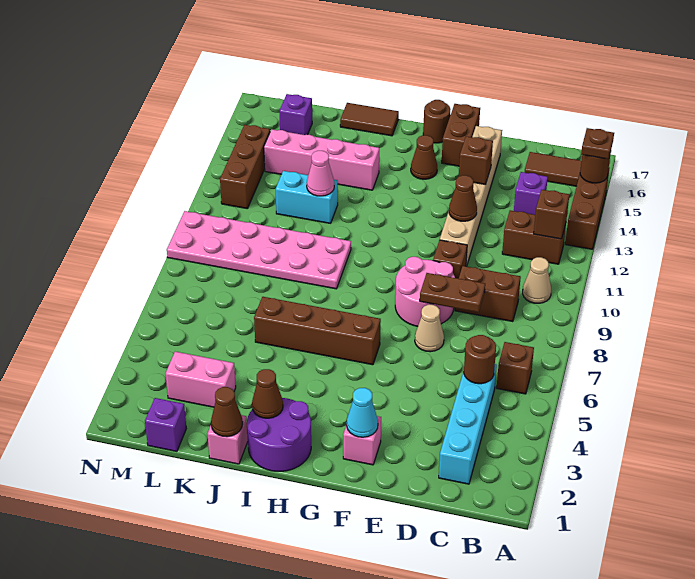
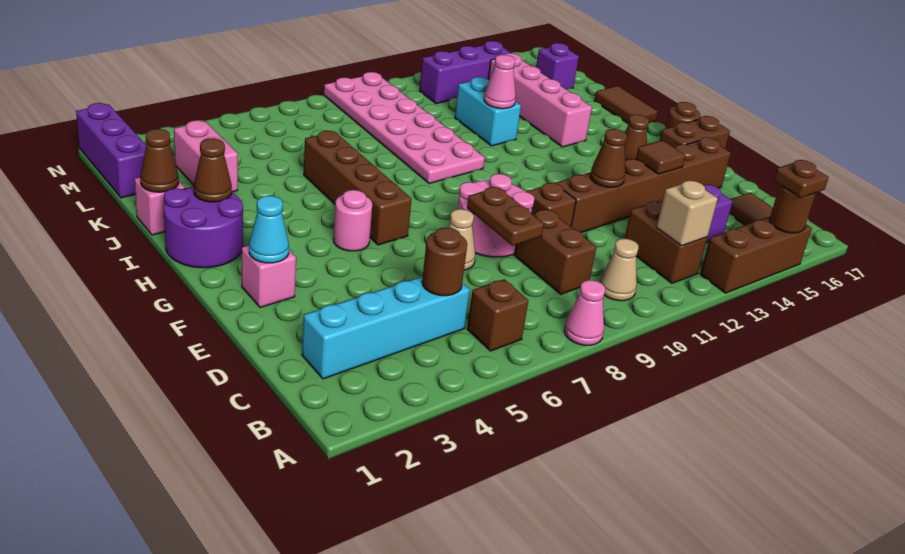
none -> pink 1x1 cone [564,280,605,345]
brown 1x1 brick [534,190,569,239] -> tan 1x1 brick [657,181,718,246]
tan 1x6 brick [440,126,502,266] -> brown 1x6 brick [555,137,731,233]
brown 1x1 brick [459,136,493,185] -> brown 1x1 tile [636,140,685,174]
none -> pink 1x1 round brick [333,190,372,251]
purple 1x1 brick [145,398,186,451] -> purple 1x3 brick [76,103,146,198]
brown 1x3 brick [220,125,270,209] -> purple 1x3 brick [419,41,511,104]

